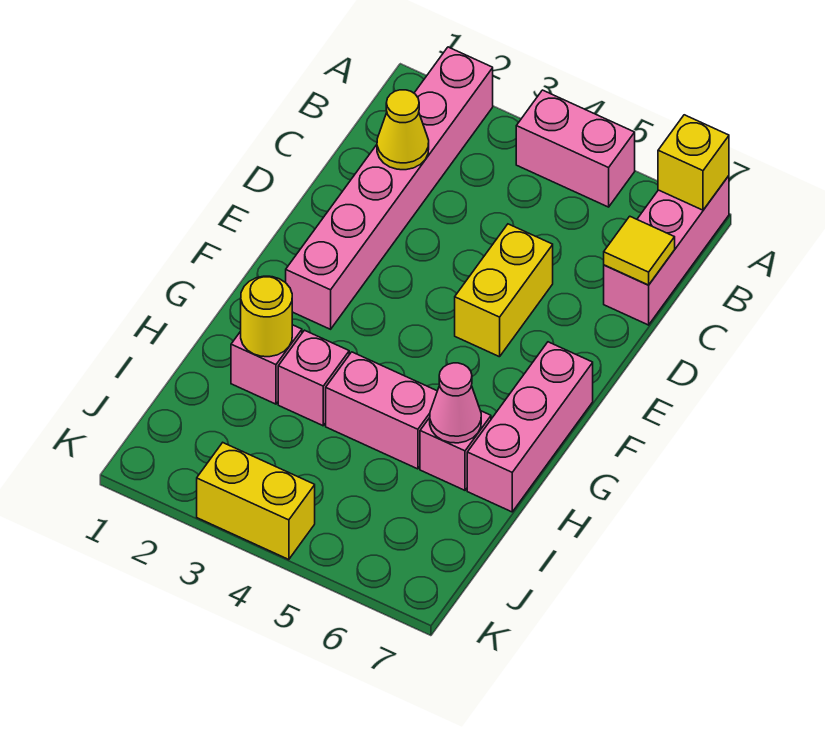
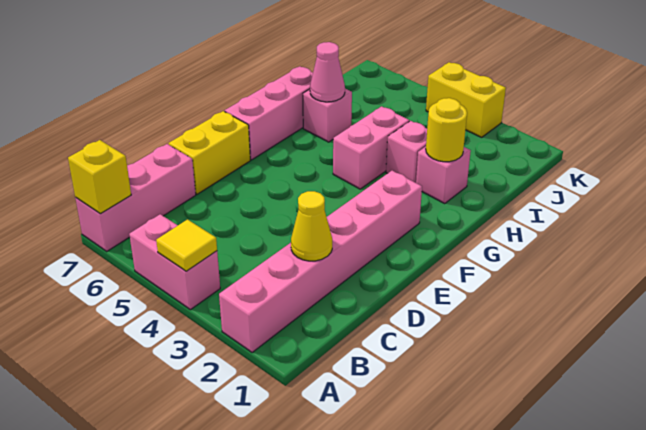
yellow 1x1 tile [604,216,675,285] -> yellow 1x1 tile moved to [156,220,217,271]
yellow 1x2 brick [455,224,553,357] -> yellow 1x2 brick moved to [169,111,250,194]
pink 1x2 brick [326,352,437,469] -> pink 1x2 brick turned to [333,106,409,189]

